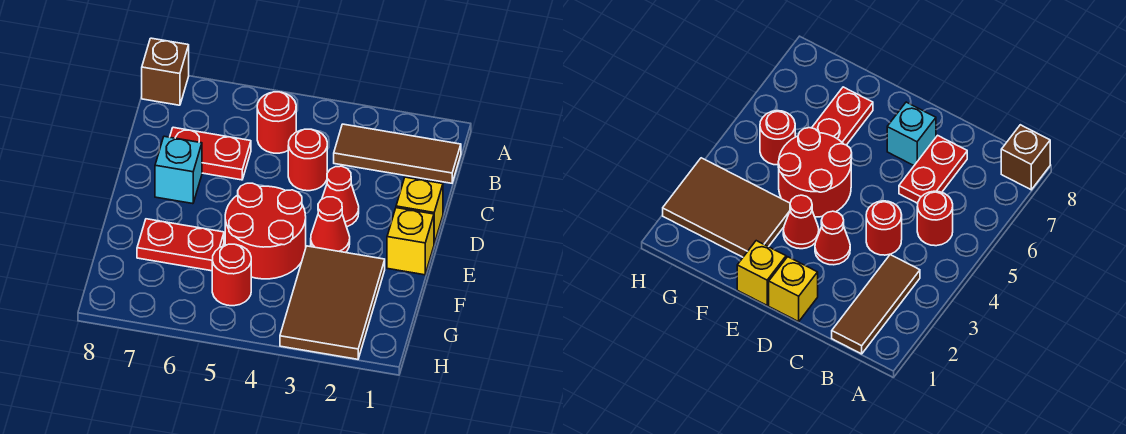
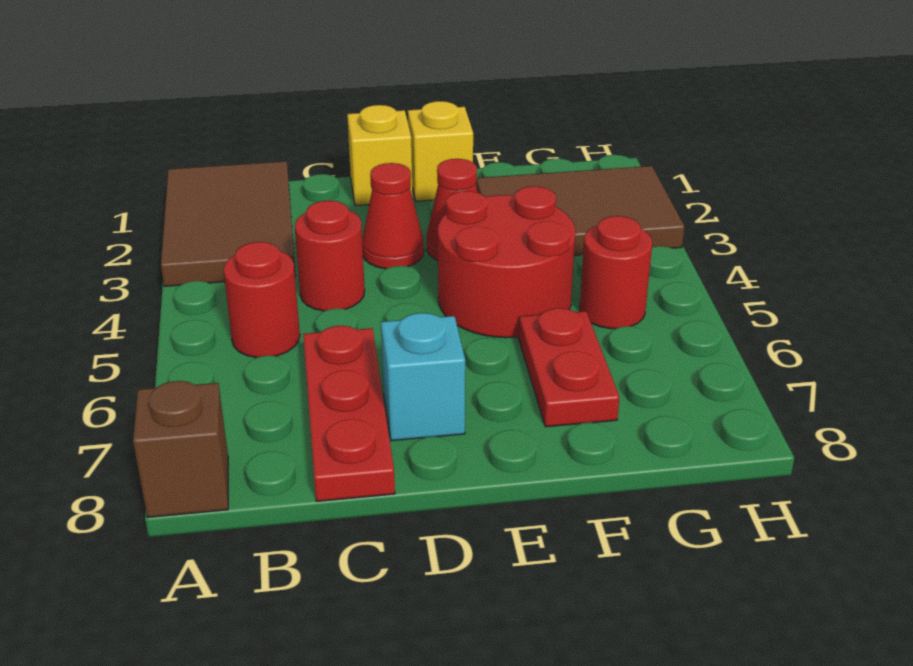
brown 1x3 tile [334,124,461,183] -> brown 2x3 tile [161,161,296,286]
red 1x2 plate [170,127,251,180] -> red 1x3 plate [303,326,395,501]

